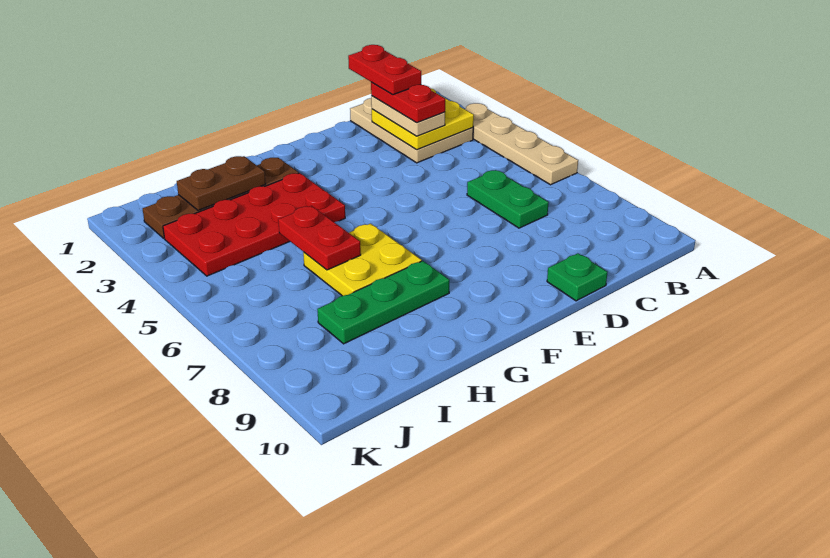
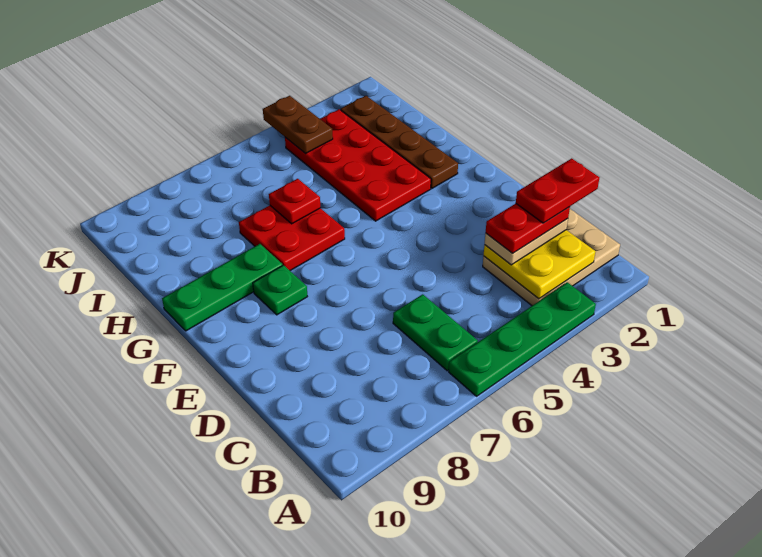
tan 1x4 plate [465,103,578,185] -> green 1x4 plate [449,282,596,396]
green 1x2 plate [467,170,548,228] -> green 1x2 plate turned to [393,294,478,371]
green 1x1 plate [547,253,607,301] -> green 1x1 plate moved to [253,265,307,315]
yellow 2x2 plate [303,224,422,296] -> red 2x2 plate [239,205,345,271]
green 1x3 plate [317,261,449,344] -> green 1x3 plate turned to [162,244,283,331]
brown 1x2 plate [177,156,266,211] -> brown 1x2 plate moved to [263,96,333,154]
red 1x2 plate [278,206,361,270] -> red 1x1 plate [269,179,320,224]

